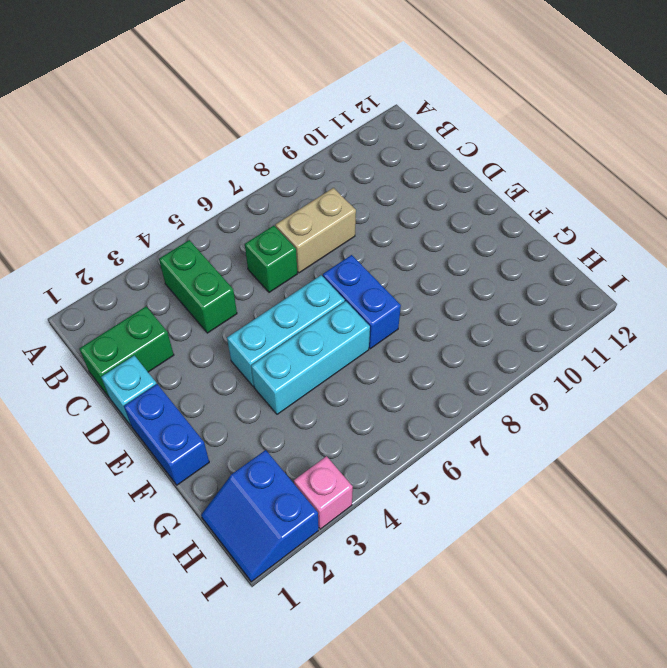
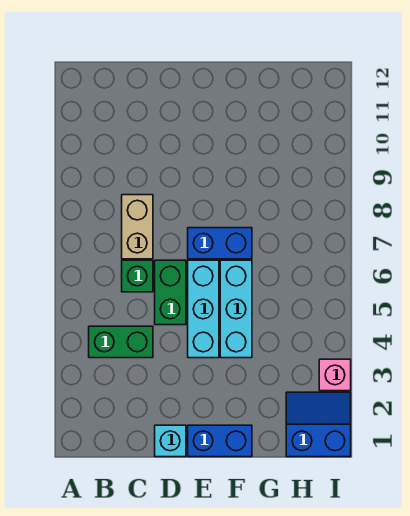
green 1x2 brick [79,307,174,397] -> green 1x2 brick moved to [155,260,186,325]
blue 2x2 slope [201,450,319,582] -> blue 2x2 slope turned to [286,392,351,457]

